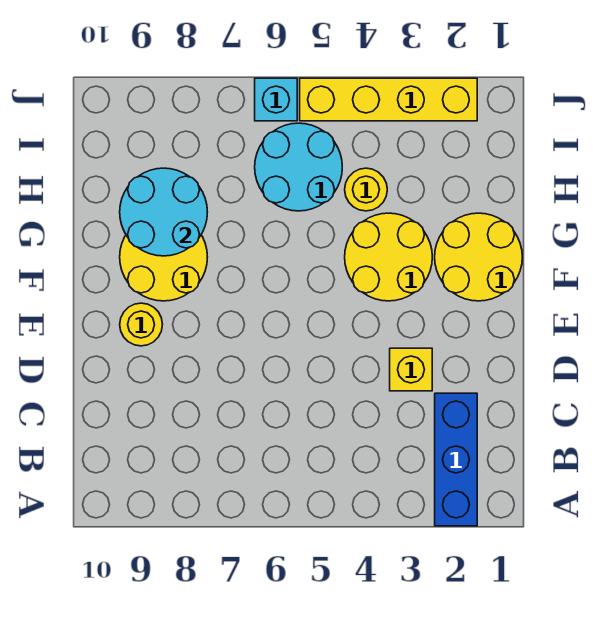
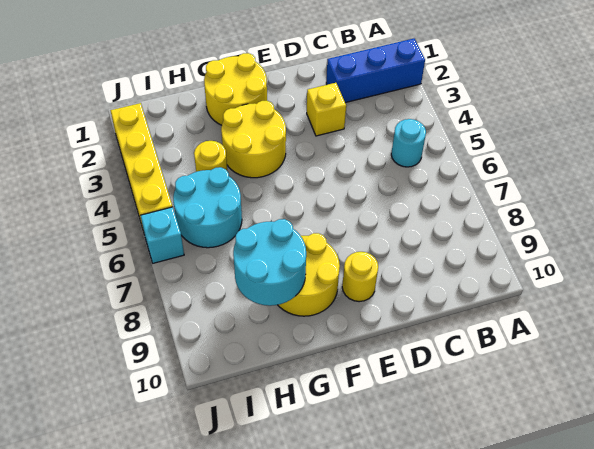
none -> cyan 1x1 round brick [391,119,426,167]

